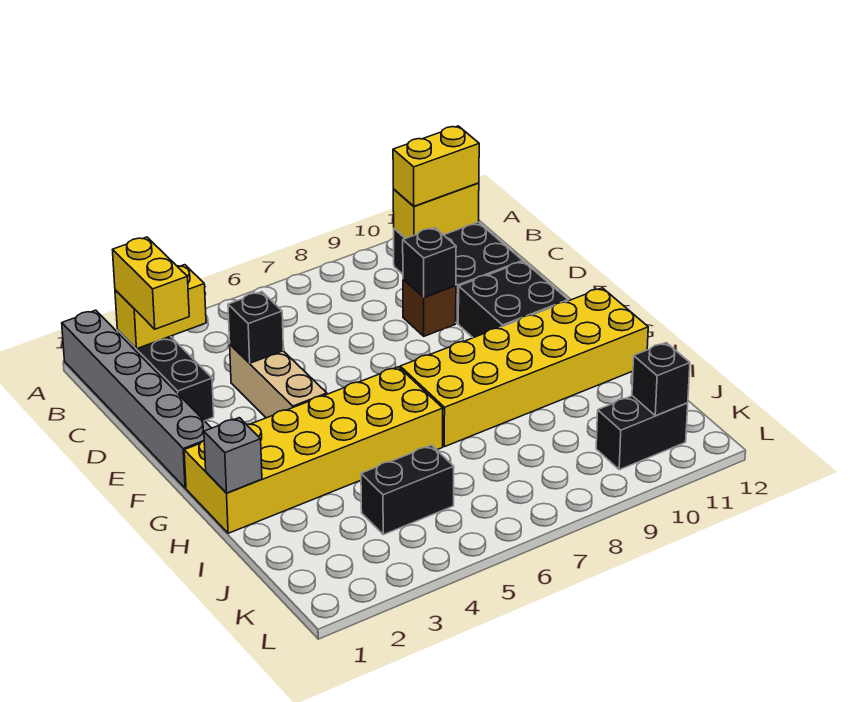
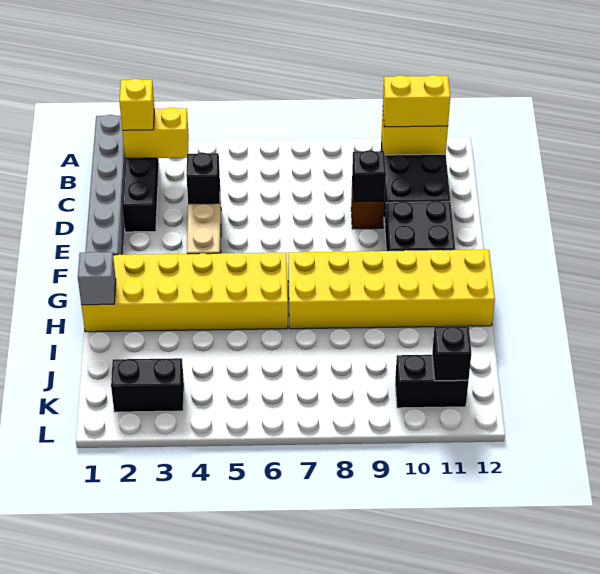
yellow 1x2 brick [113,237,189,329] -> yellow 1x1 brick [119,79,154,130]
black 1x2 brick [361,445,454,535] -> black 1x2 brick moved to [111,358,184,412]

